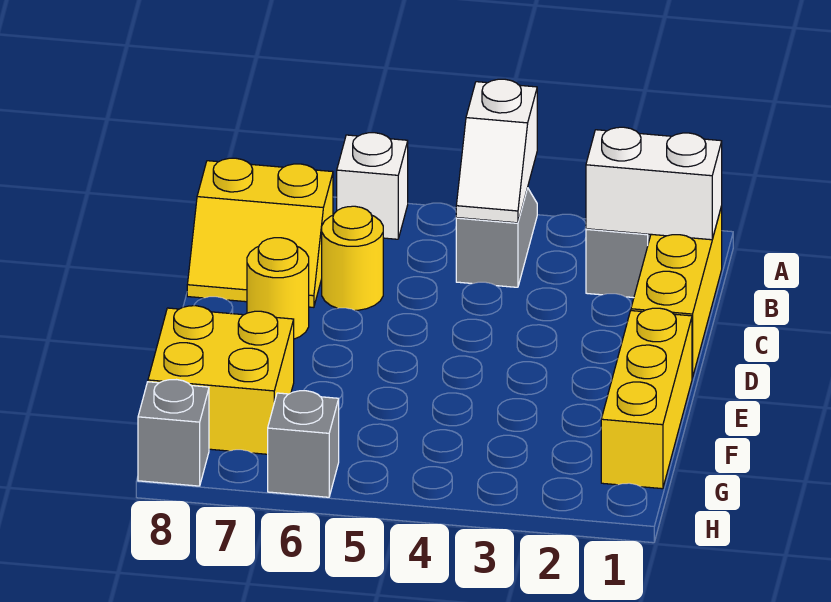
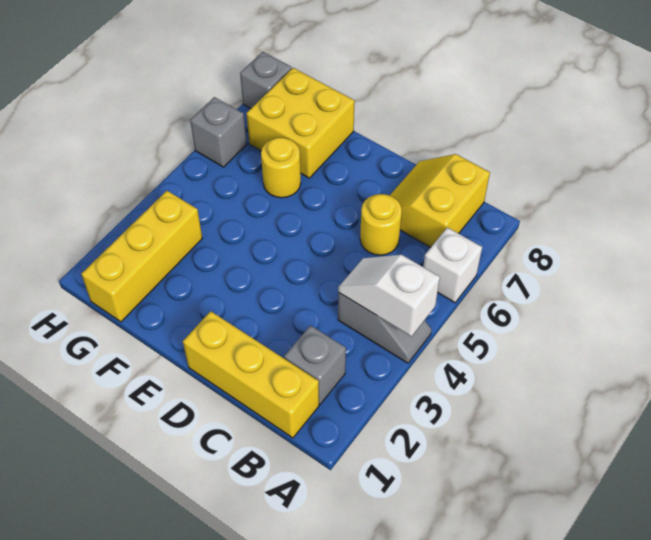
white 1x2 brick [586,127,722,240] -> none
yellow 1x1 round brick [247,238,309,339] -> yellow 1x1 round brick moved to [261,137,301,198]
yellow 1x3 brick [601,308,692,489] -> yellow 1x3 brick turned to [81,191,202,322]

